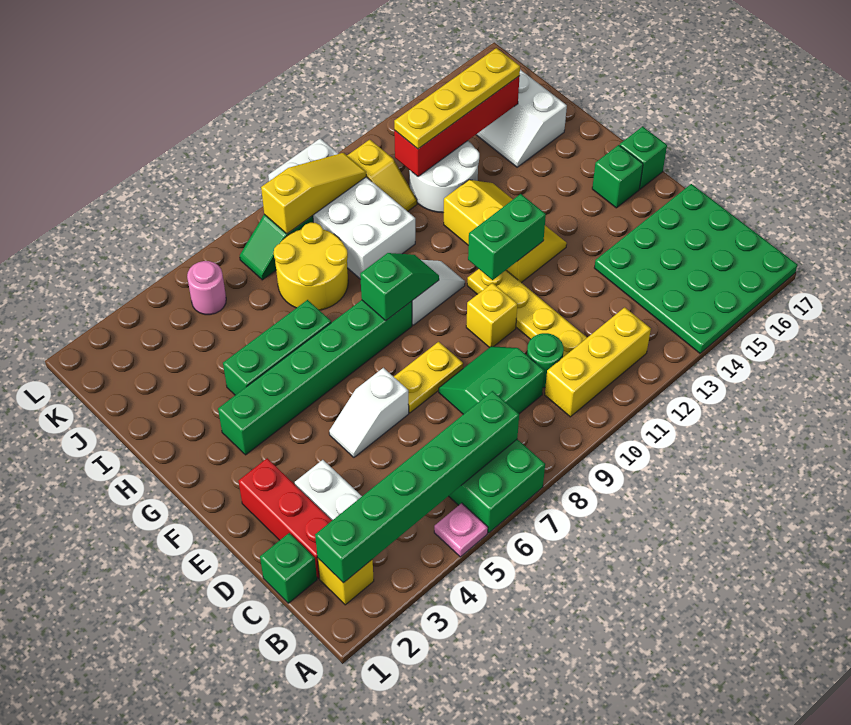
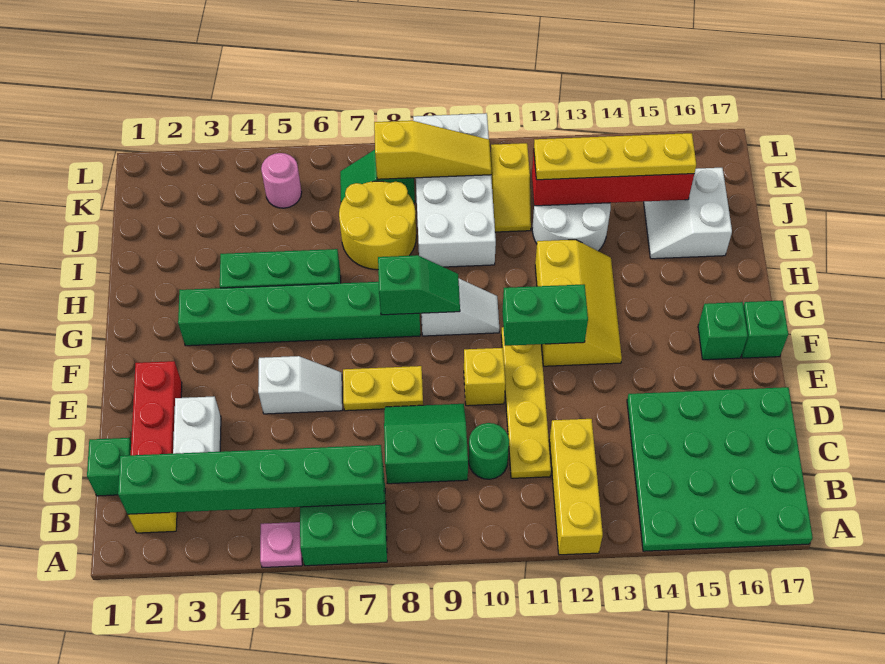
yellow 1x3 brick [545,307,651,417] -> yellow 1x3 brick turned to [549,419,603,555]
white 1x2 slope [329,368,409,457] -> white 1x2 slope turned to [258,356,342,414]

